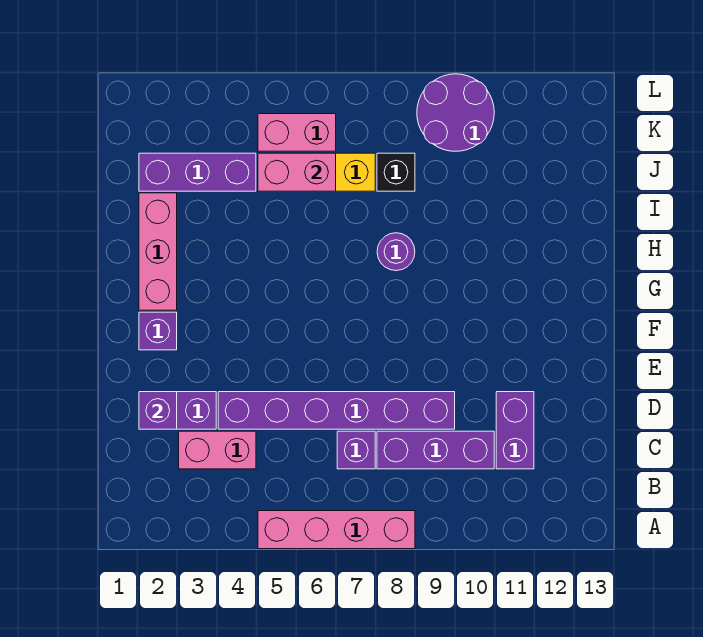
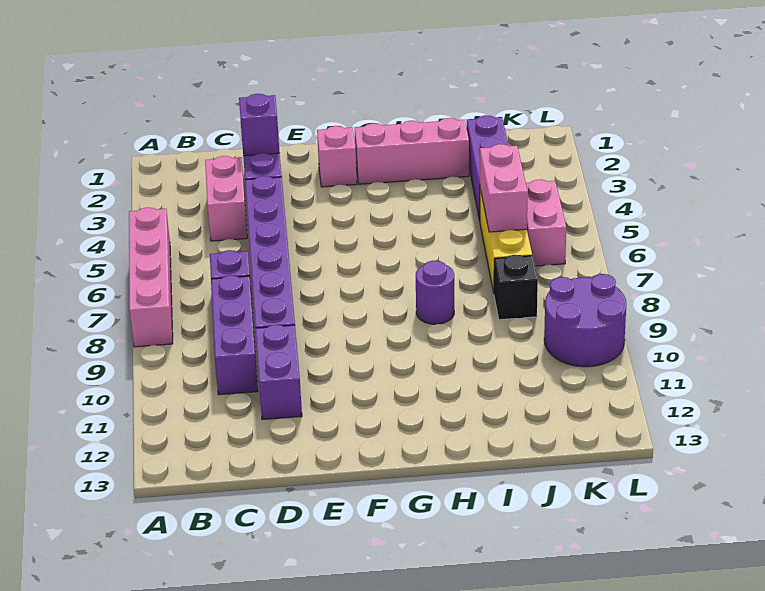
purple 1x2 brick [496,392,534,469] -> purple 1x2 brick turned to [255,325,302,420]
purple 1x1 brick [139,312,177,350] -> pink 1x1 brick [317,126,357,187]

